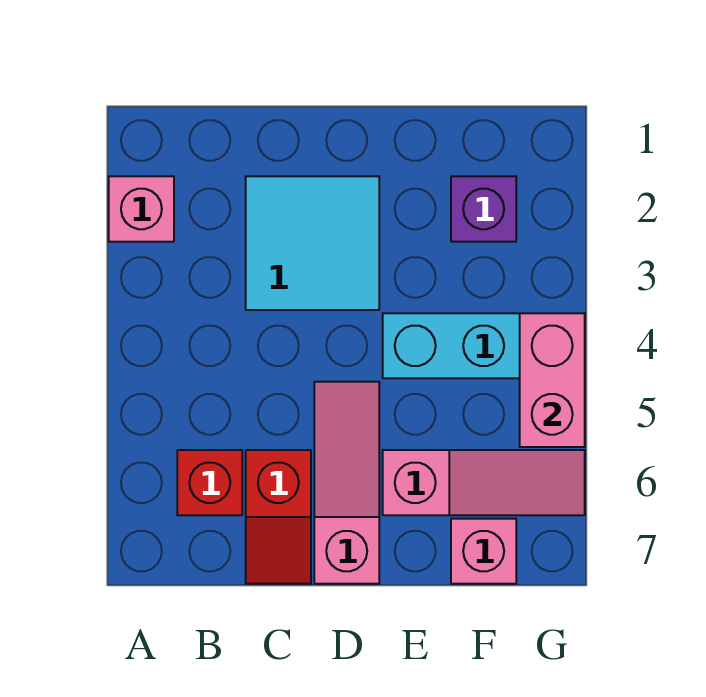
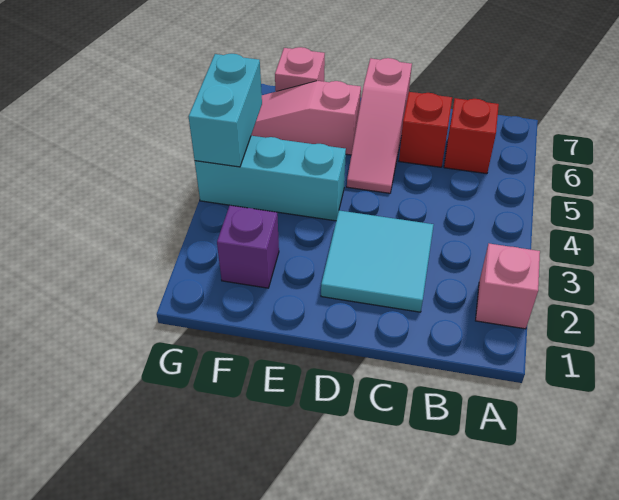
pink 1x2 brick [520,313,585,447] -> cyan 1x2 brick [188,54,262,167]

